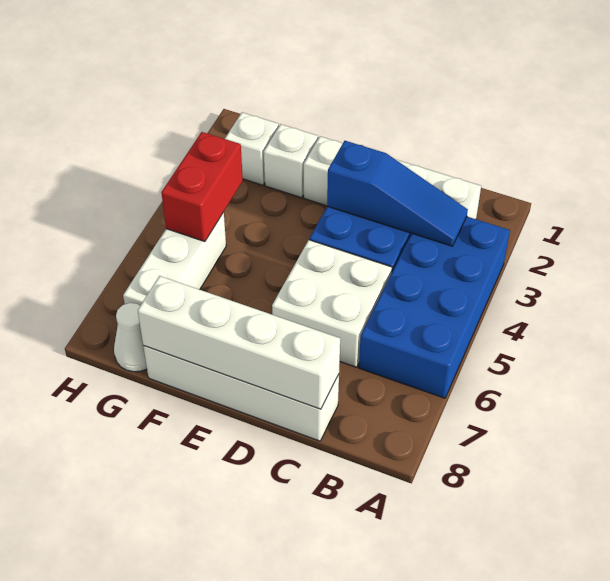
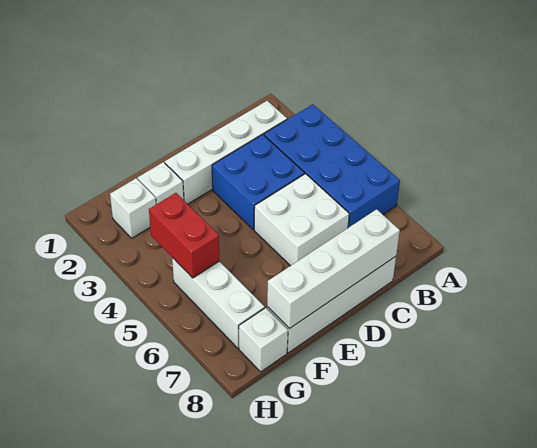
blue 1x3 slope [327,141,468,246] -> none
white 1x1 cone [114,303,147,372] -> white 1x1 brick [239,308,288,372]

